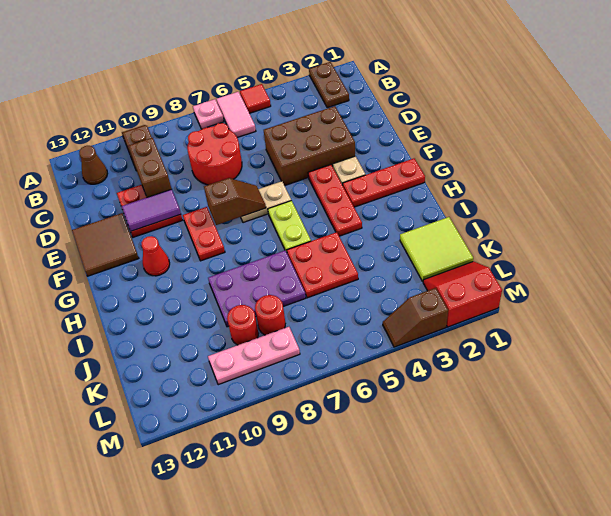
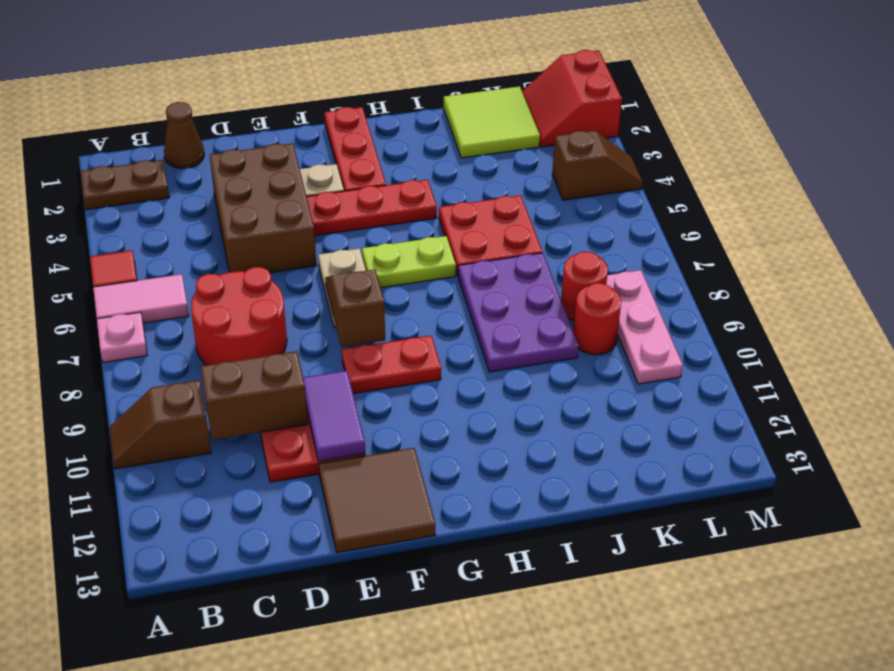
brown 1x1 cone [79,146,108,184] -> brown 1x1 cone moved to [164,102,204,168]
red 1x1 cone [141,236,170,276] -> none
brown 1x2 slope [383,288,448,347] -> brown 1x2 slope turned to [552,131,643,200]

